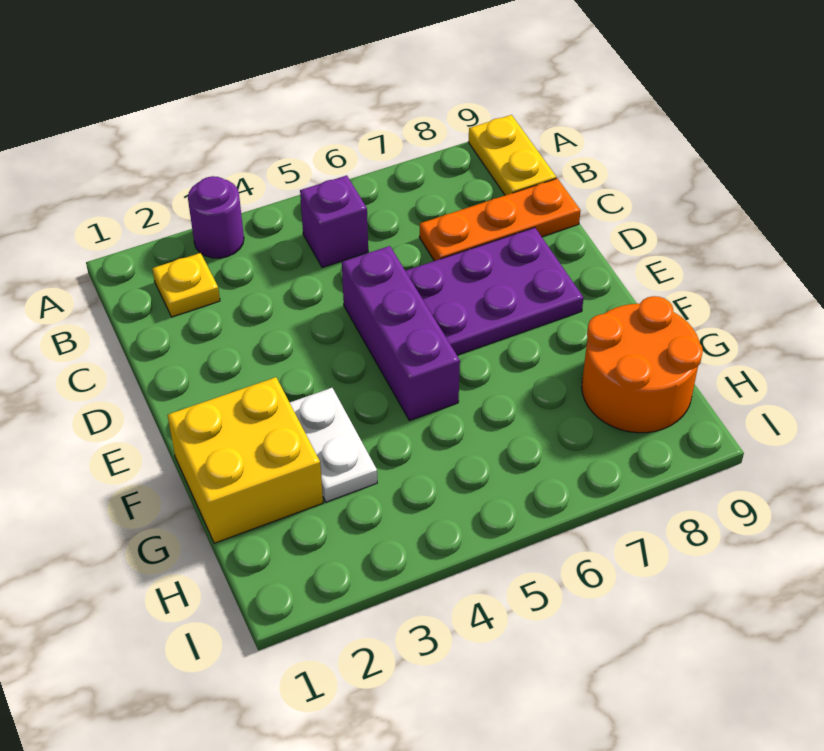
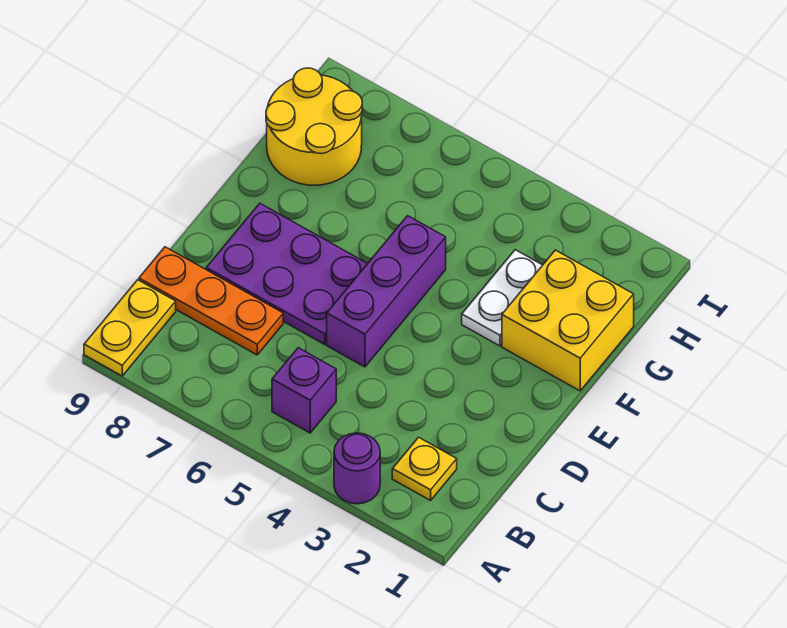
orange 2x2 round brick [582,296,703,433] -> yellow 2x2 round brick [266,68,362,185]

